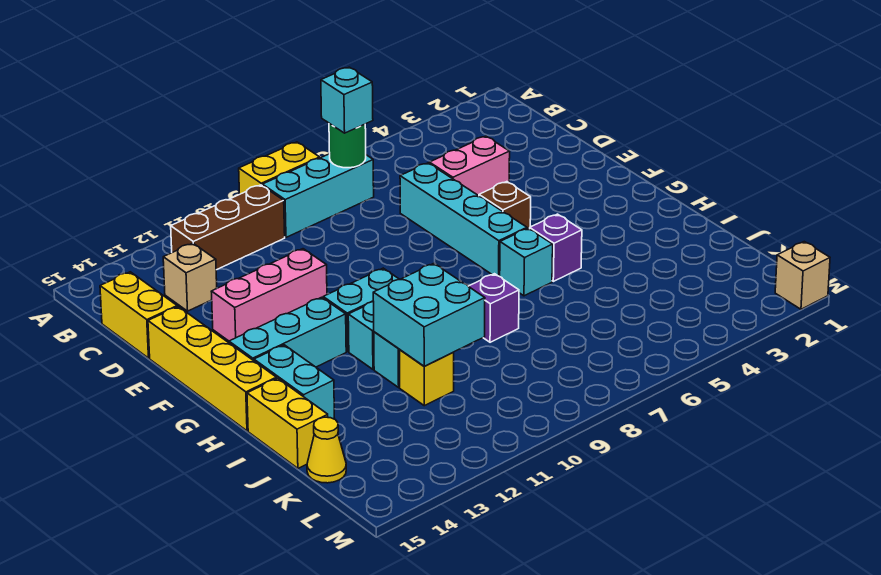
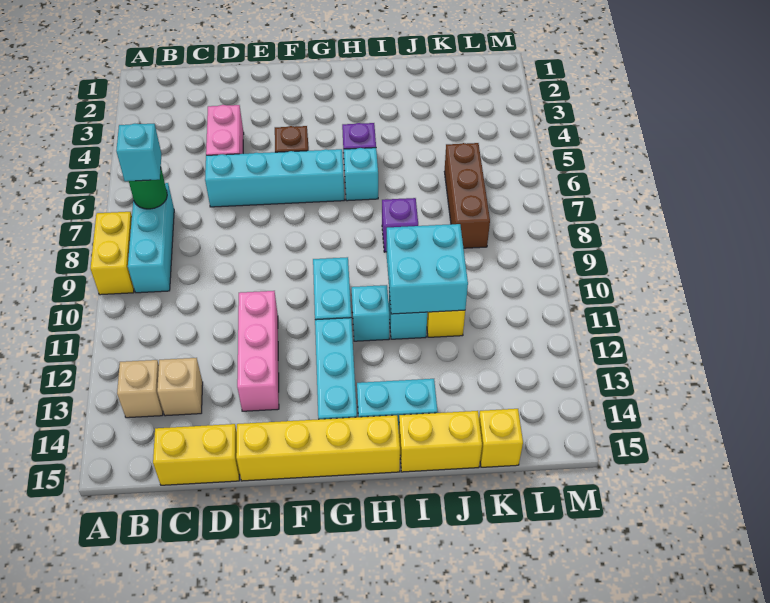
brown 1x3 brick [171,185,285,270] -> brown 1x3 brick moved to [444,143,490,248]
yellow 1x1 cone [307,417,346,483] -> yellow 1x1 brick [479,409,523,467]
tan 1x1 brick [775,242,830,309] -> tan 1x1 brick moved to [117,360,163,418]

